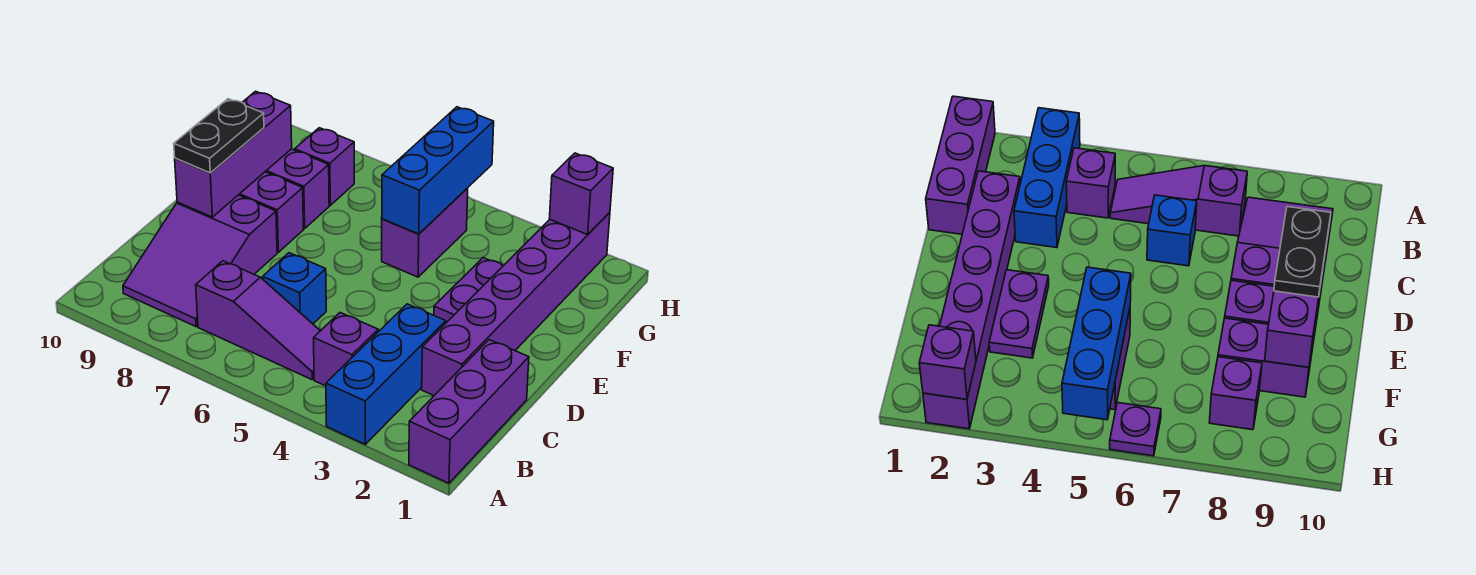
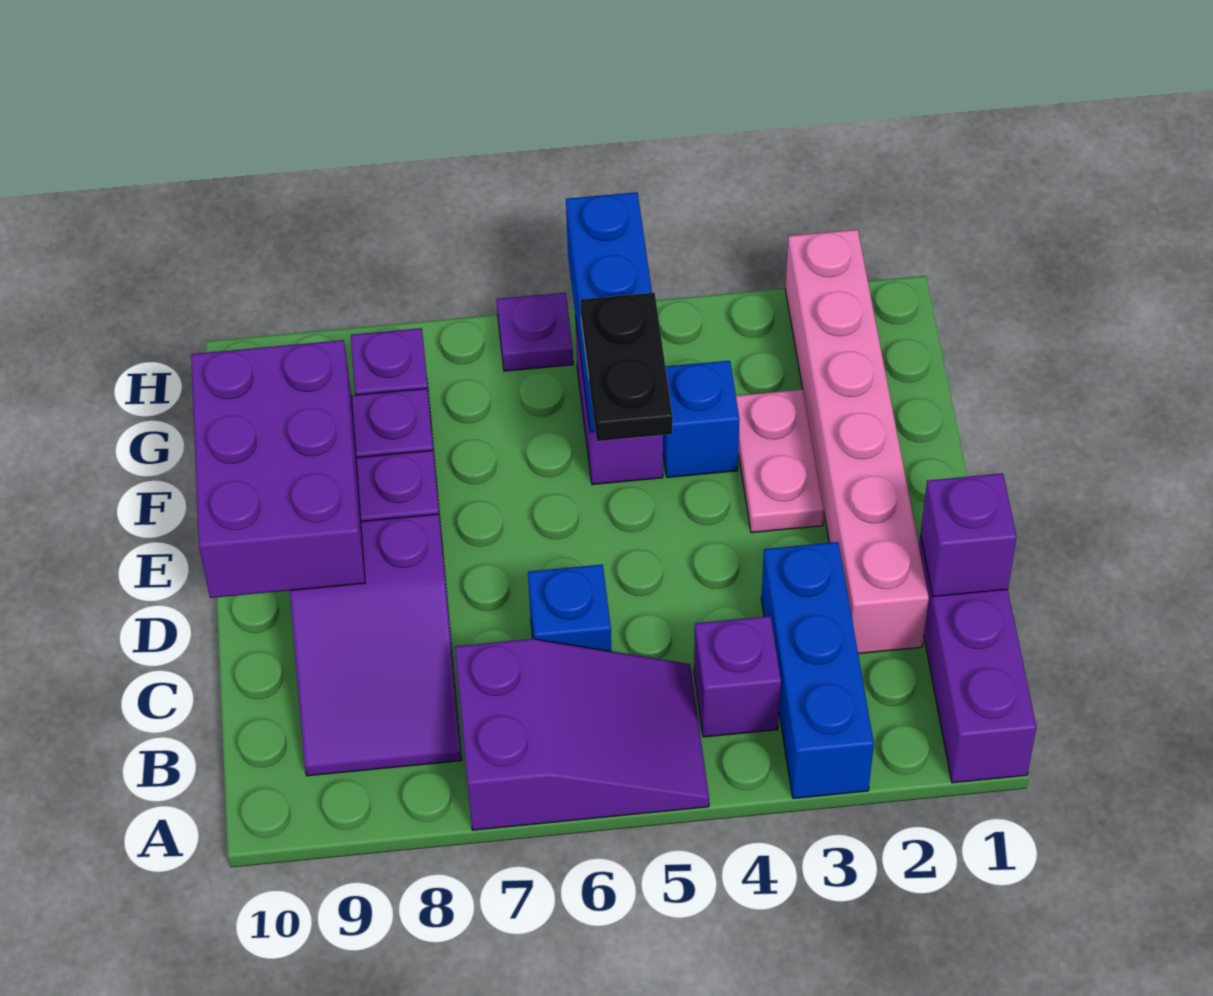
purple 1x3 slope [196,261,320,379] -> purple 2x3 slope [455,639,709,830]
purple 1x6 brick [422,212,610,395] -> pink 1x6 brick [785,230,929,654]
purple 1x3 brick [175,91,292,217] -> purple 2x3 brick [191,340,365,598]
black 1x2 plate [174,99,264,173] -> black 1x2 plate moved to [581,293,673,441]
purple 1x2 plate [434,258,503,323] -> pink 1x2 plate [736,389,824,533]
none -> blue 1x1 brick [663,361,739,477]
purple 1x1 brick [549,153,613,235] -> purple 1x1 brick moved to [921,473,1017,597]

